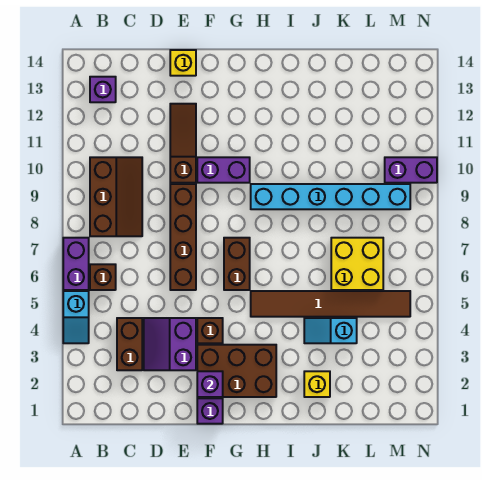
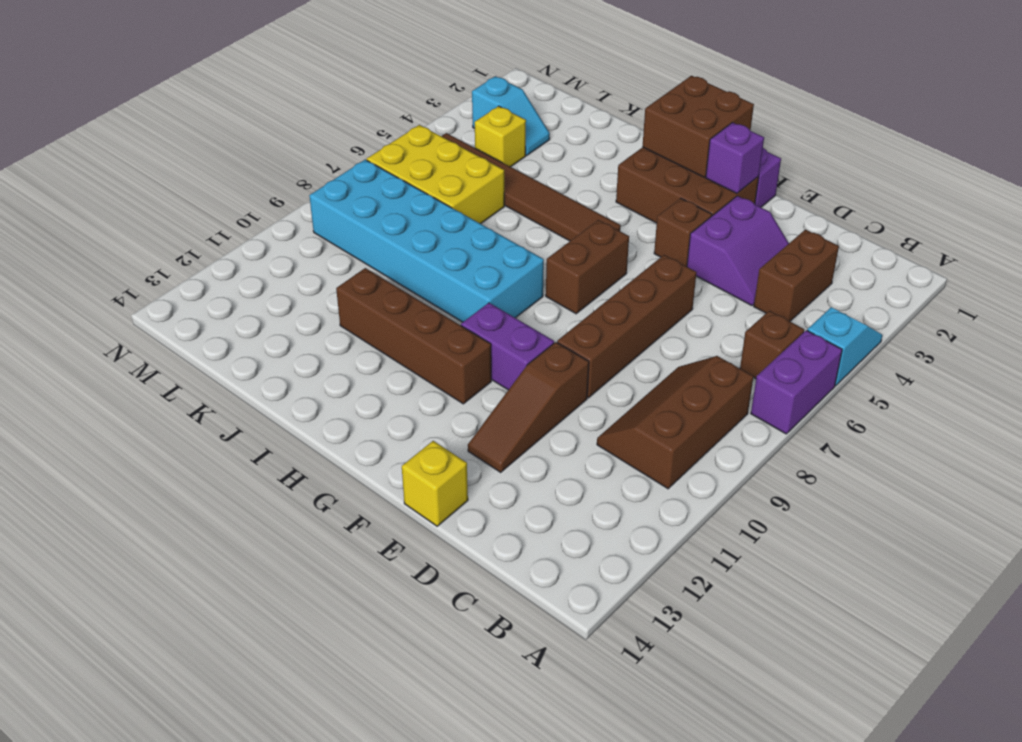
purple 1x1 brick [90,77,116,102] -> none
none -> brown 2x2 brick [642,76,754,177]
none -> brown 1x4 brick [336,268,491,404]
cyan 1x6 brick [251,184,410,209] -> cyan 2x6 brick [309,160,544,322]
yellow 1x1 brick [304,371,330,397] -> yellow 1x1 brick moved to [475,106,526,167]
cyan 1x2 slope [304,318,357,343] -> cyan 1x2 slope moved to [472,76,550,155]
yellow 2x2 brick [331,238,383,290] -> yellow 2x3 brick [367,125,504,224]
purple 1x2 brick [385,157,437,183] -> none

